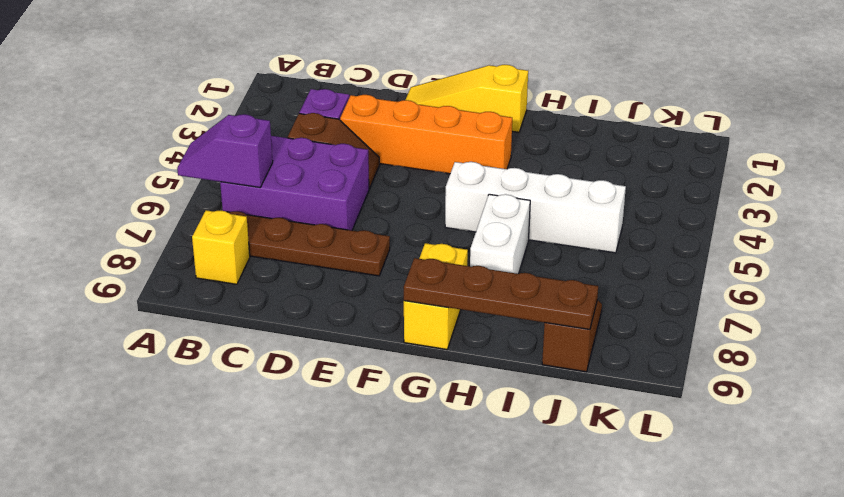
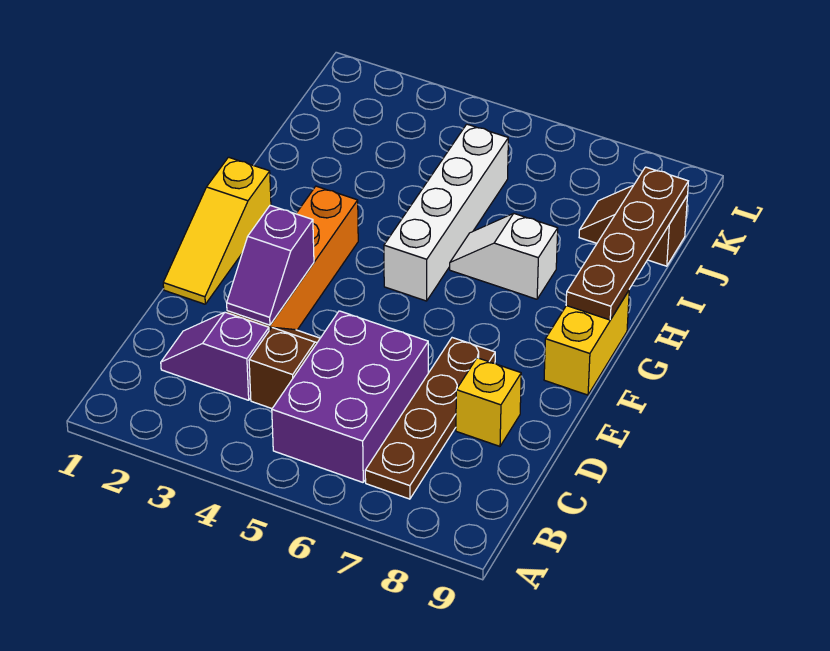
purple 1x2 slope [177,114,273,187] -> purple 1x2 slope moved to [227,205,314,325]
yellow 1x1 brick [192,210,250,284] -> yellow 1x1 brick moved to [456,358,521,446]
yellow 1x2 brick [404,243,468,349] -> yellow 1x2 brick turned to [544,291,629,395]
white 1x2 brick [470,194,530,274] -> white 1x2 slope [450,214,558,299]

